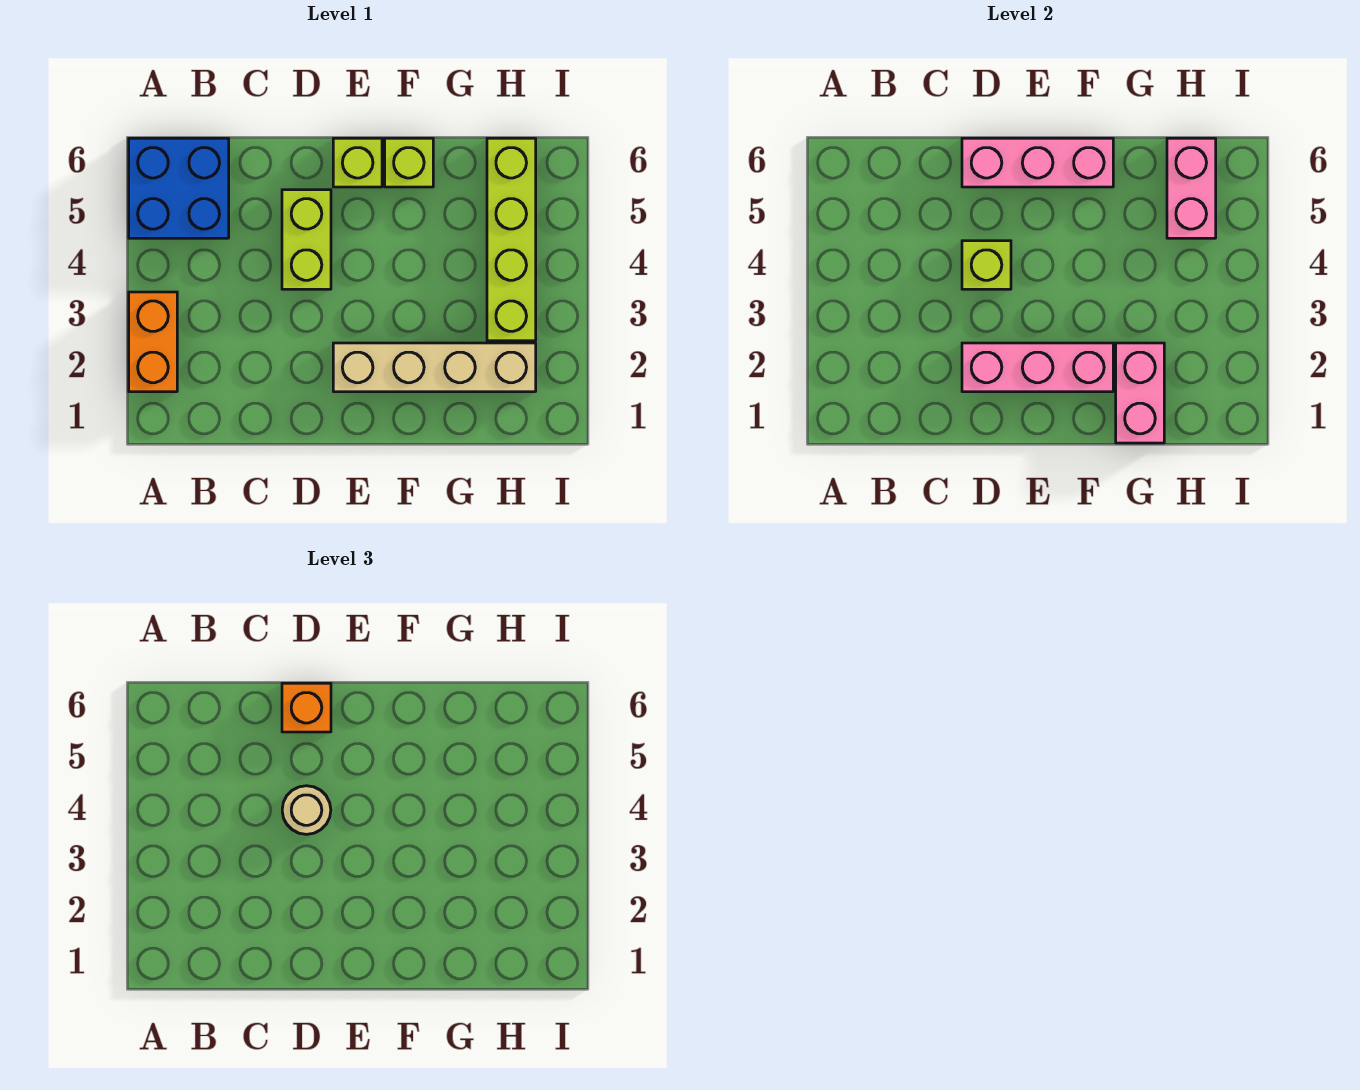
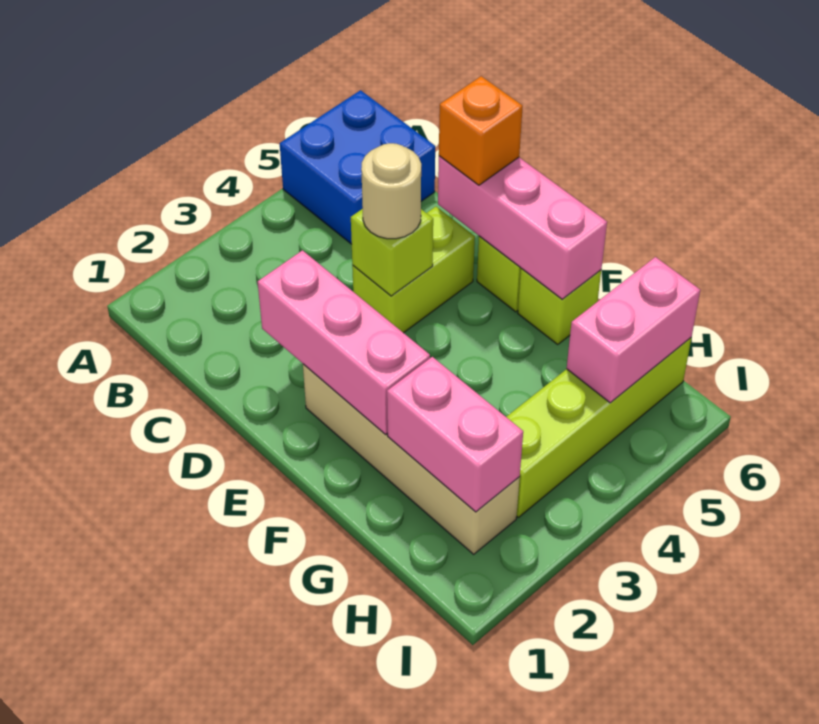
orange 1x2 brick [129,292,177,392] -> none
pink 1x2 brick [1116,343,1164,443] -> pink 1x2 brick turned to [387,357,523,512]

